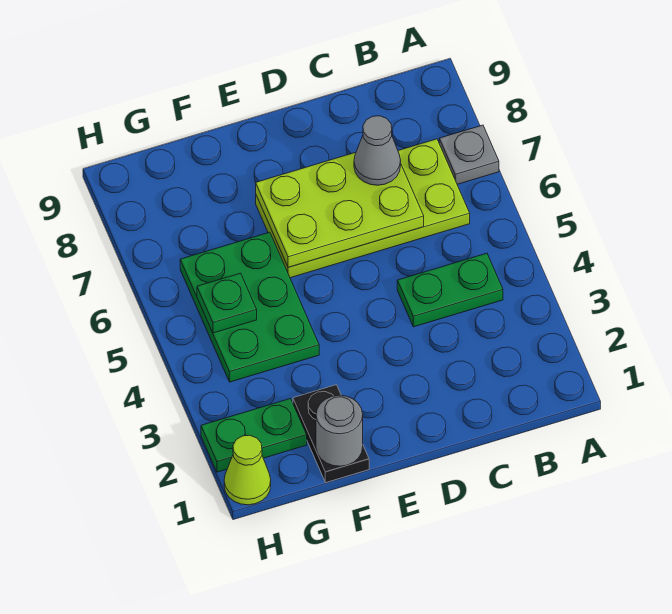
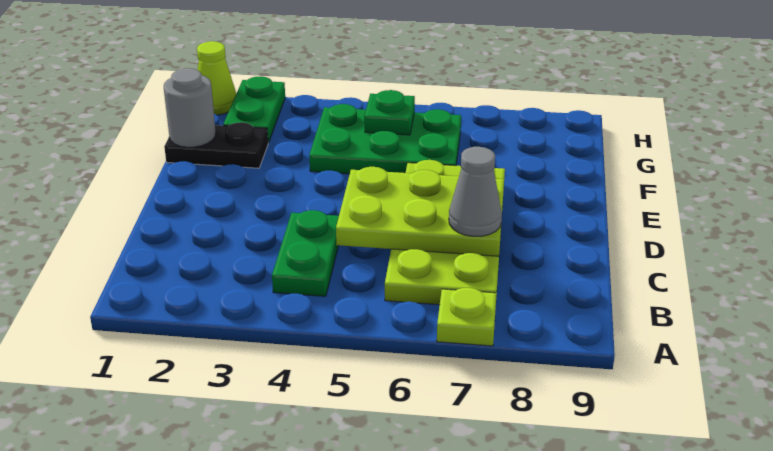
grey 1x1 plate [439,125,499,184] -> lime 1x1 plate [437,288,497,346]
lime 2x3 plate [256,152,424,267] -> lime 2x3 plate turned to [336,167,504,256]

